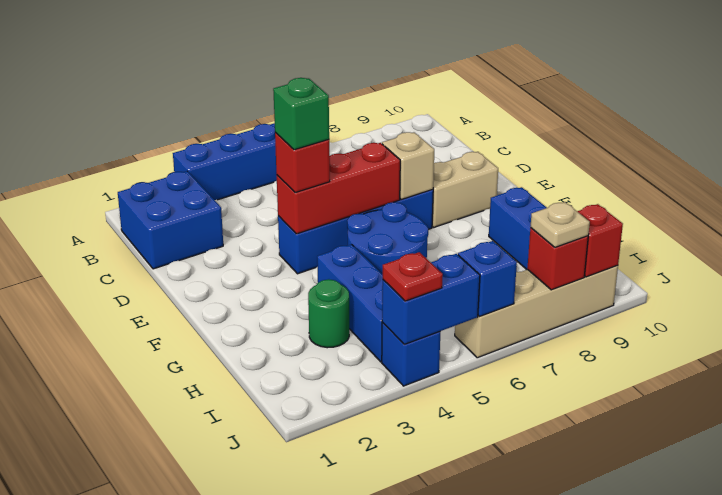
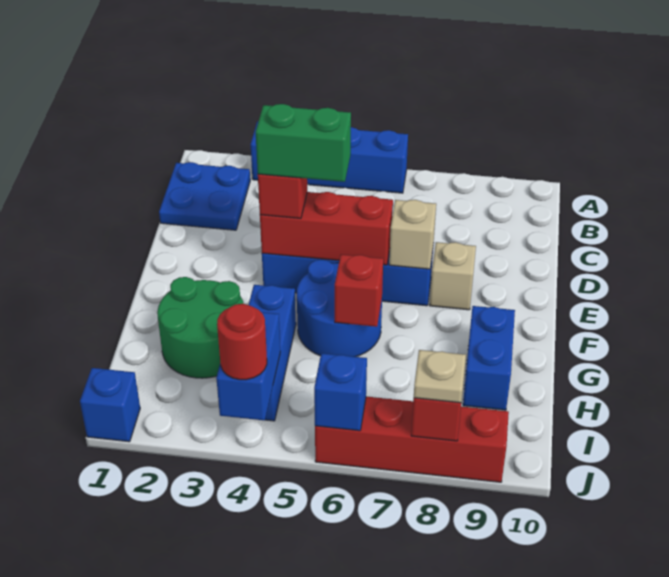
blue 2x2 brick [118,171,223,269] -> blue 2x2 plate [159,162,250,230]
green 1x1 brick [273,78,329,150] -> green 1x2 brick [256,104,351,182]
tan 1x2 brick [432,152,498,227] -> tan 1x1 brick [430,242,476,310]
green 1x1 round brick [308,279,349,348] -> green 2x2 round brick [157,277,244,378]
blue 1x1 brick [382,323,440,386] -> blue 1x1 brick moved to [80,368,140,442]
blue 1x2 brick [382,254,480,344] -> blue 1x2 brick turned to [216,312,280,420]
red 1x1 plate [383,252,443,301] -> red 1x1 round brick [217,304,267,380]
tan 1x4 brick [455,265,618,358] -> red 1x4 brick [315,397,509,482]
red 1x1 brick [577,204,623,277] -> red 1x1 brick moved to [335,255,383,327]

